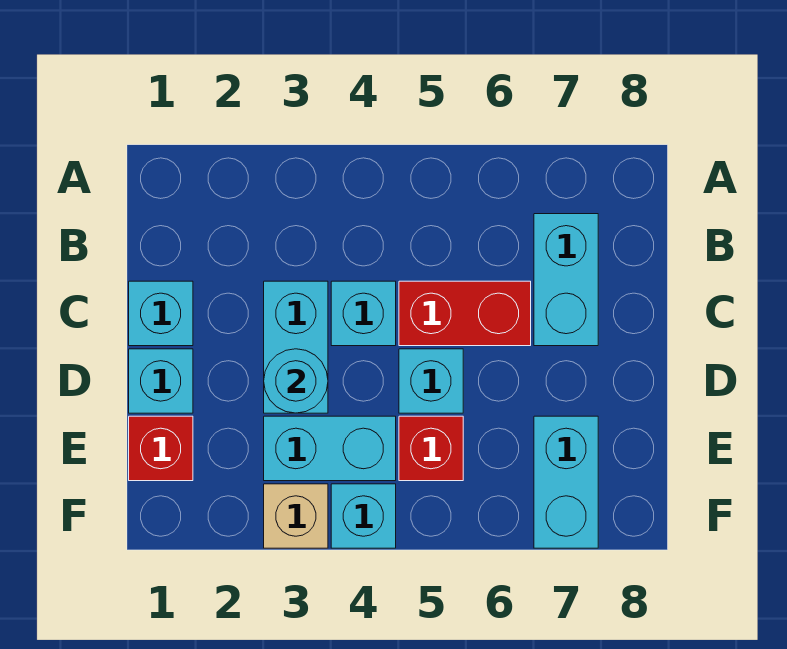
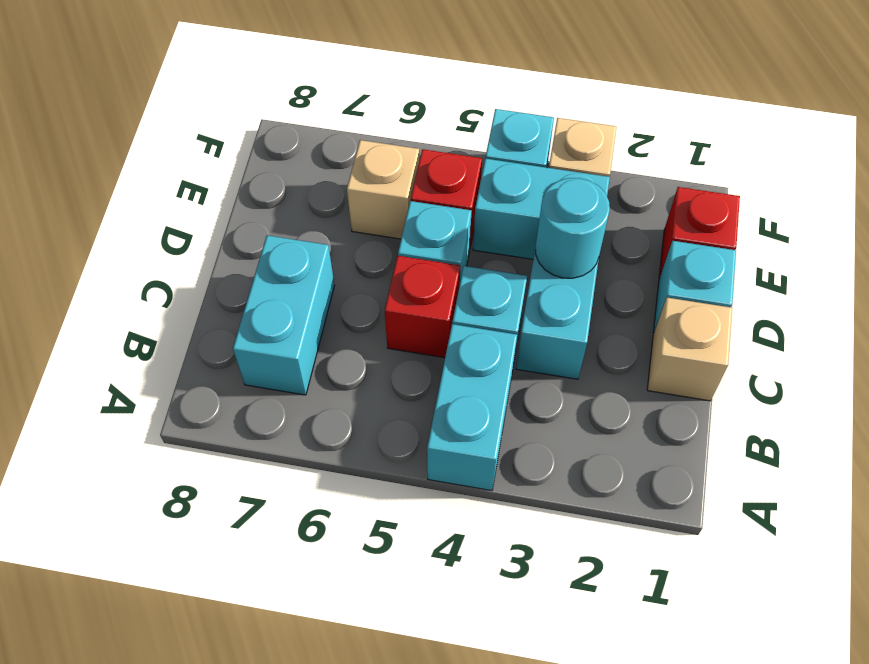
cyan 1x1 brick [129,281,193,346] -> tan 1x1 brick [647,298,732,401]
red 1x2 brick [399,281,531,346] -> red 1x1 brick [385,256,460,358]
none -> tan 1x1 brick [347,140,419,239]
cyan 1x2 brick [534,416,598,548] -> cyan 1x2 brick moved to [427,324,517,491]

